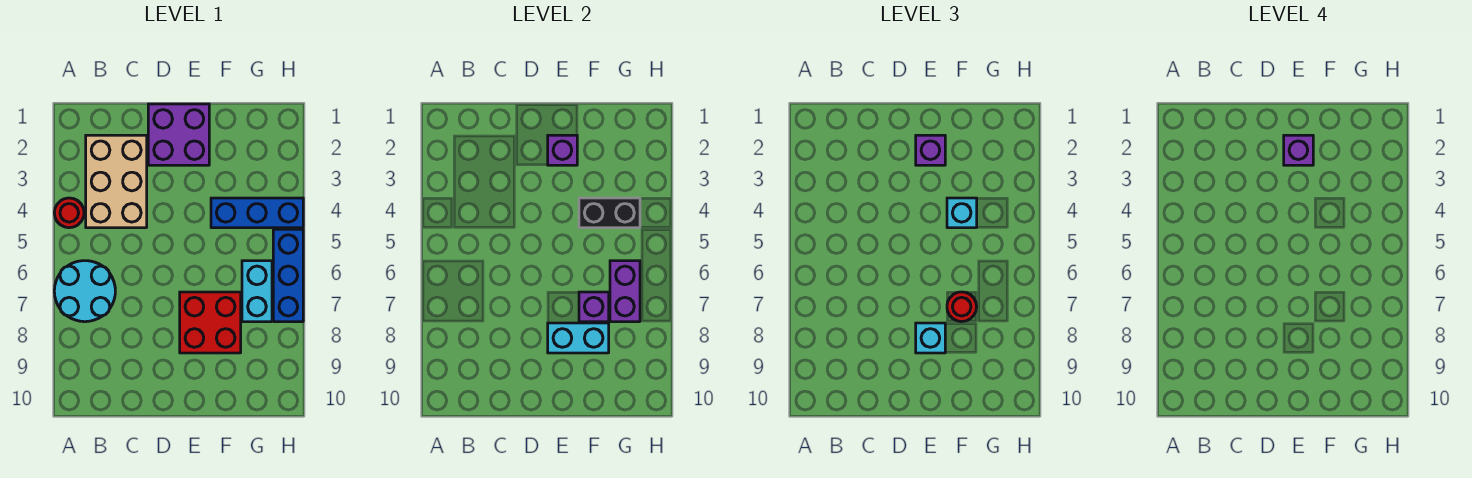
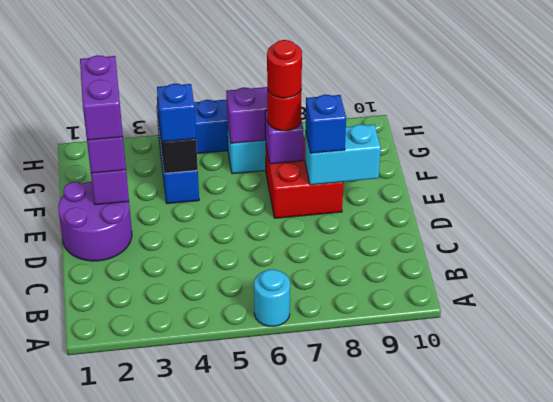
red 1x1 round brick [54,198,84,228] -> red 1x1 round brick moved to [267,40,302,98]
cyan 2x2 round brick [54,261,115,322] -> cyan 1x1 round brick [254,269,290,326]
tan 2x3 brick [86,135,147,228] -> none
purple 2x2 brick [148,104,209,165] -> purple 2x2 round brick [58,182,132,261]
purple 1x1 brick [1284,135,1313,165] -> purple 1x2 brick [80,55,123,140]
cyan 1x2 brick [548,323,609,353] -> cyan 1x2 brick turned to [305,124,381,185]
cyan 1x1 brick [916,323,945,353] -> blue 1x1 brick [305,95,346,153]
cyan 1x1 brick [947,198,977,228] -> blue 1x1 brick [157,84,196,142]

